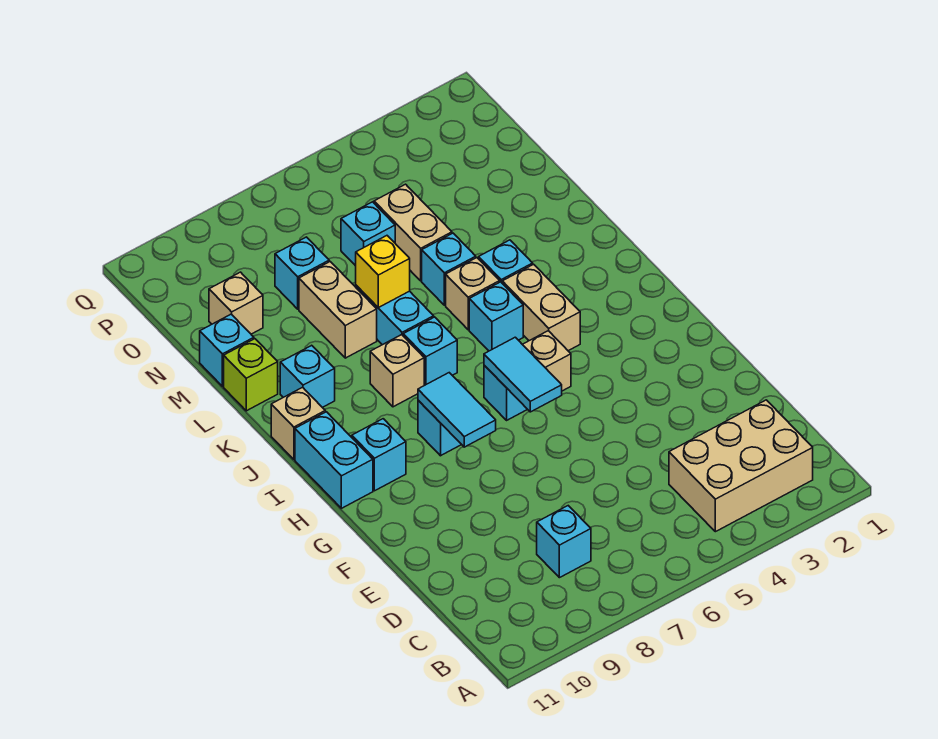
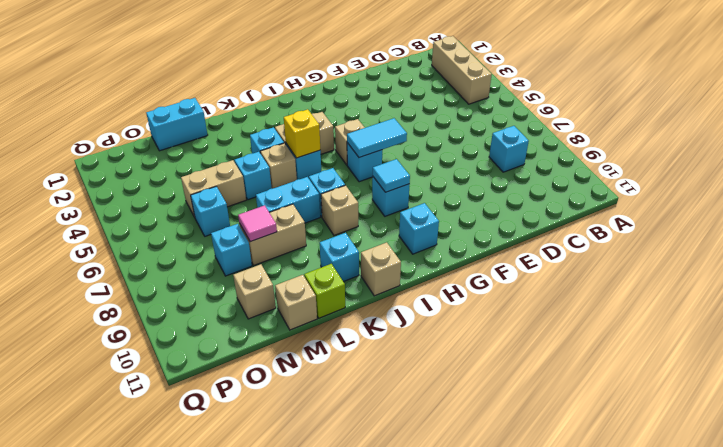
tan 2x3 brick [669,400,813,532] -> tan 1x3 brick [432,36,492,104]
cyan 1x2 tile [418,373,496,447] -> cyan 1x1 tile [373,159,410,192]
cyan 1x2 brick [295,412,373,508] -> cyan 1x2 brick moved to [146,98,208,151]
yellow 1x1 brick [356,236,410,308] -> yellow 1x1 brick moved to [284,109,320,158]
none -> pink 1x1 tile [238,205,277,242]
cyan 1x1 brick [200,314,254,386] -> tan 1x1 brick [275,275,317,330]

